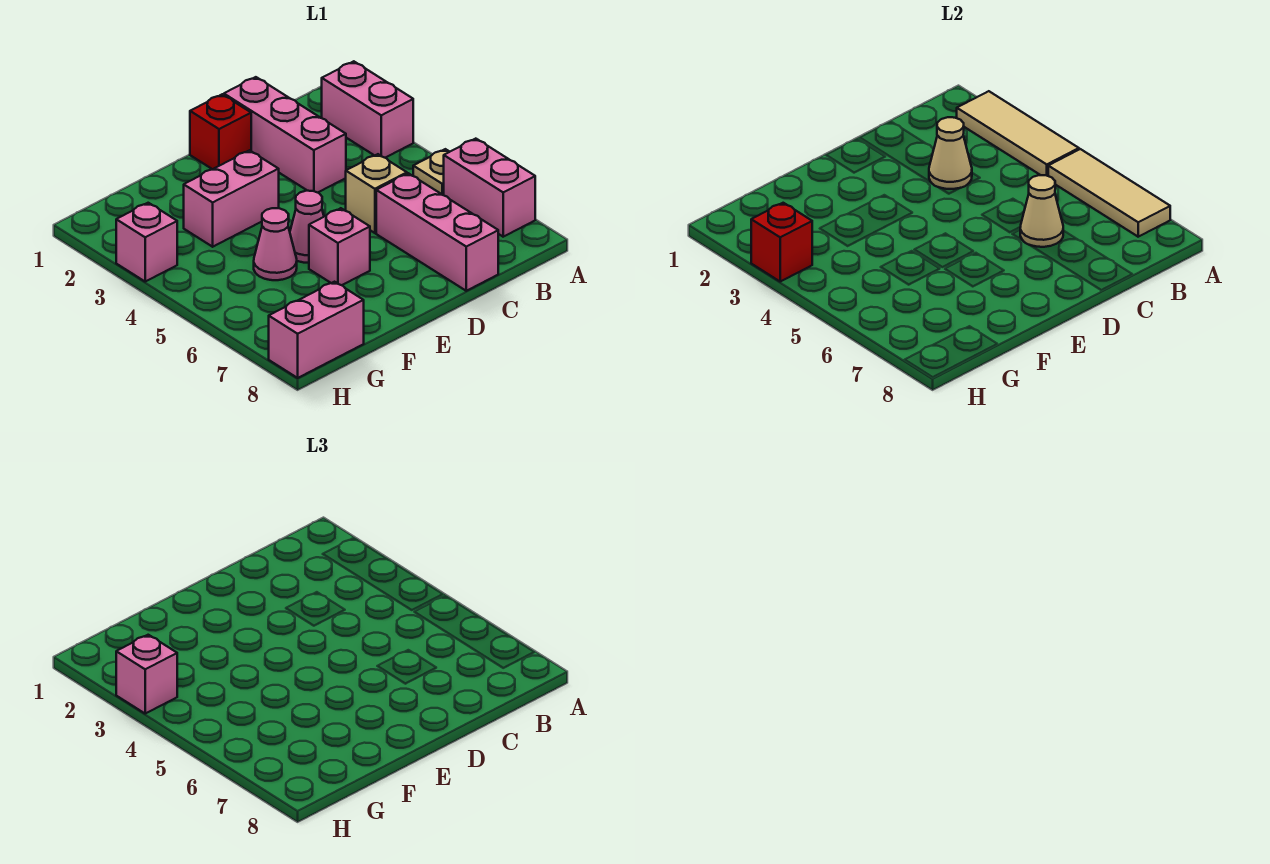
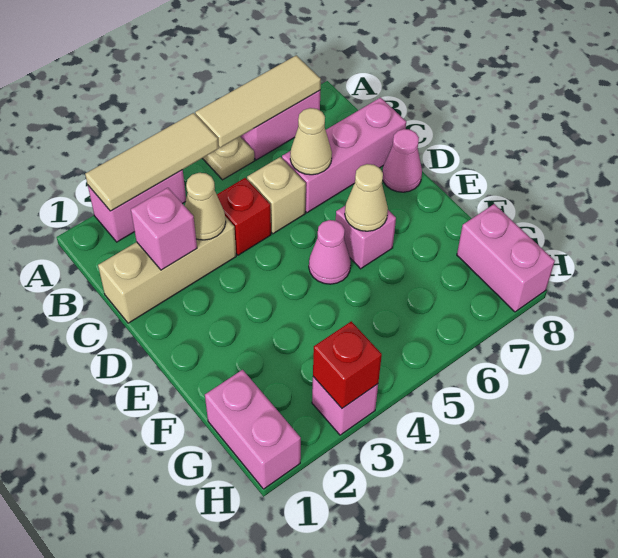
pink 1x3 brick [224,77,346,193] -> tan 1x3 brick [98,217,236,323]
red 1x1 brick [190,94,251,169] -> red 1x1 brick moved to [217,178,271,255]
pink 1x2 brick [184,150,279,247] -> pink 1x2 brick moved to [205,370,301,489]
none -> tan 1x1 cone [345,164,388,231]
pink 1x1 cone [254,208,297,280] -> pink 1x1 cone moved to [382,129,422,192]
pink 1x1 brick [116,635,177,713] -> pink 1x1 brick moved to [131,188,197,270]

